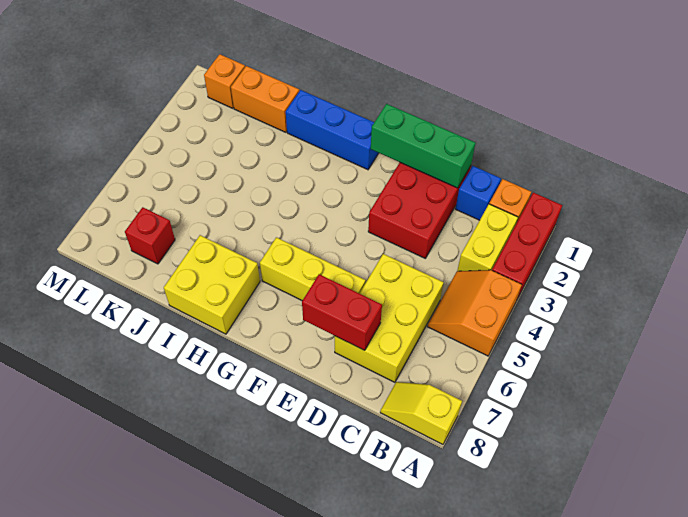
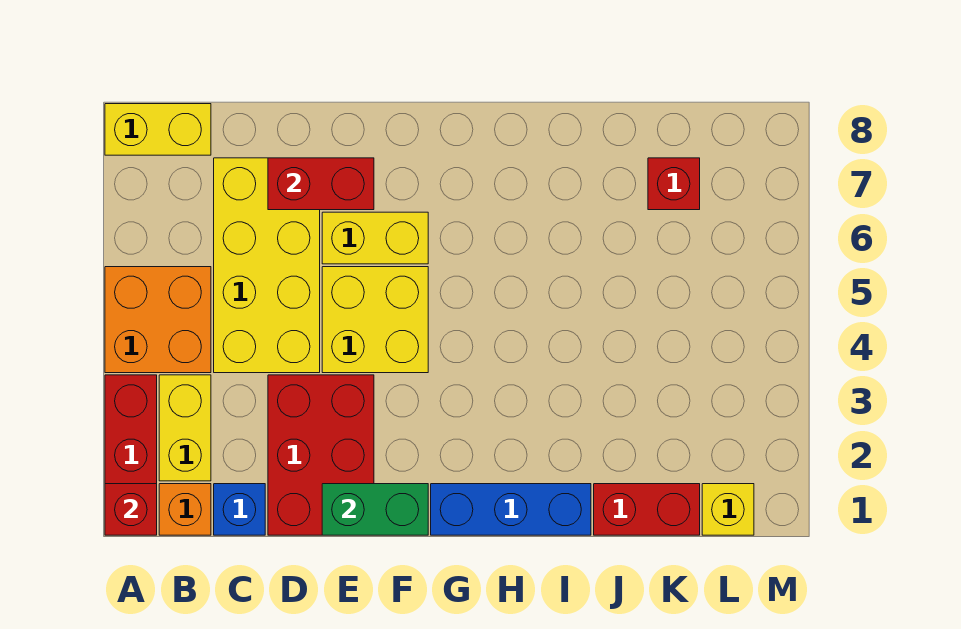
none -> red 1x1 brick [105,484,157,535]
orange 2x2 slope [428,270,522,356] -> orange 2x2 brick [105,267,211,373]
yellow 1x2 slope [380,382,462,444] -> yellow 1x2 brick [105,104,211,155]
yellow 2x3 brick [334,254,444,382] -> yellow 2x4 brick [214,158,320,373]
green 1x3 brick [371,104,476,188] -> green 1x2 brick [322,484,428,535]
yellow 1x3 brick [260,237,366,301] -> yellow 1x2 brick [322,212,428,264]
yellow 2x2 brick [164,235,260,334] -> yellow 2x2 brick moved to [322,267,428,373]
orange 1x2 brick [231,66,299,132] -> red 1x2 brick [594,484,700,535]
orange 1x1 brick [204,54,245,108] -> yellow 1x1 brick [702,484,754,535]

